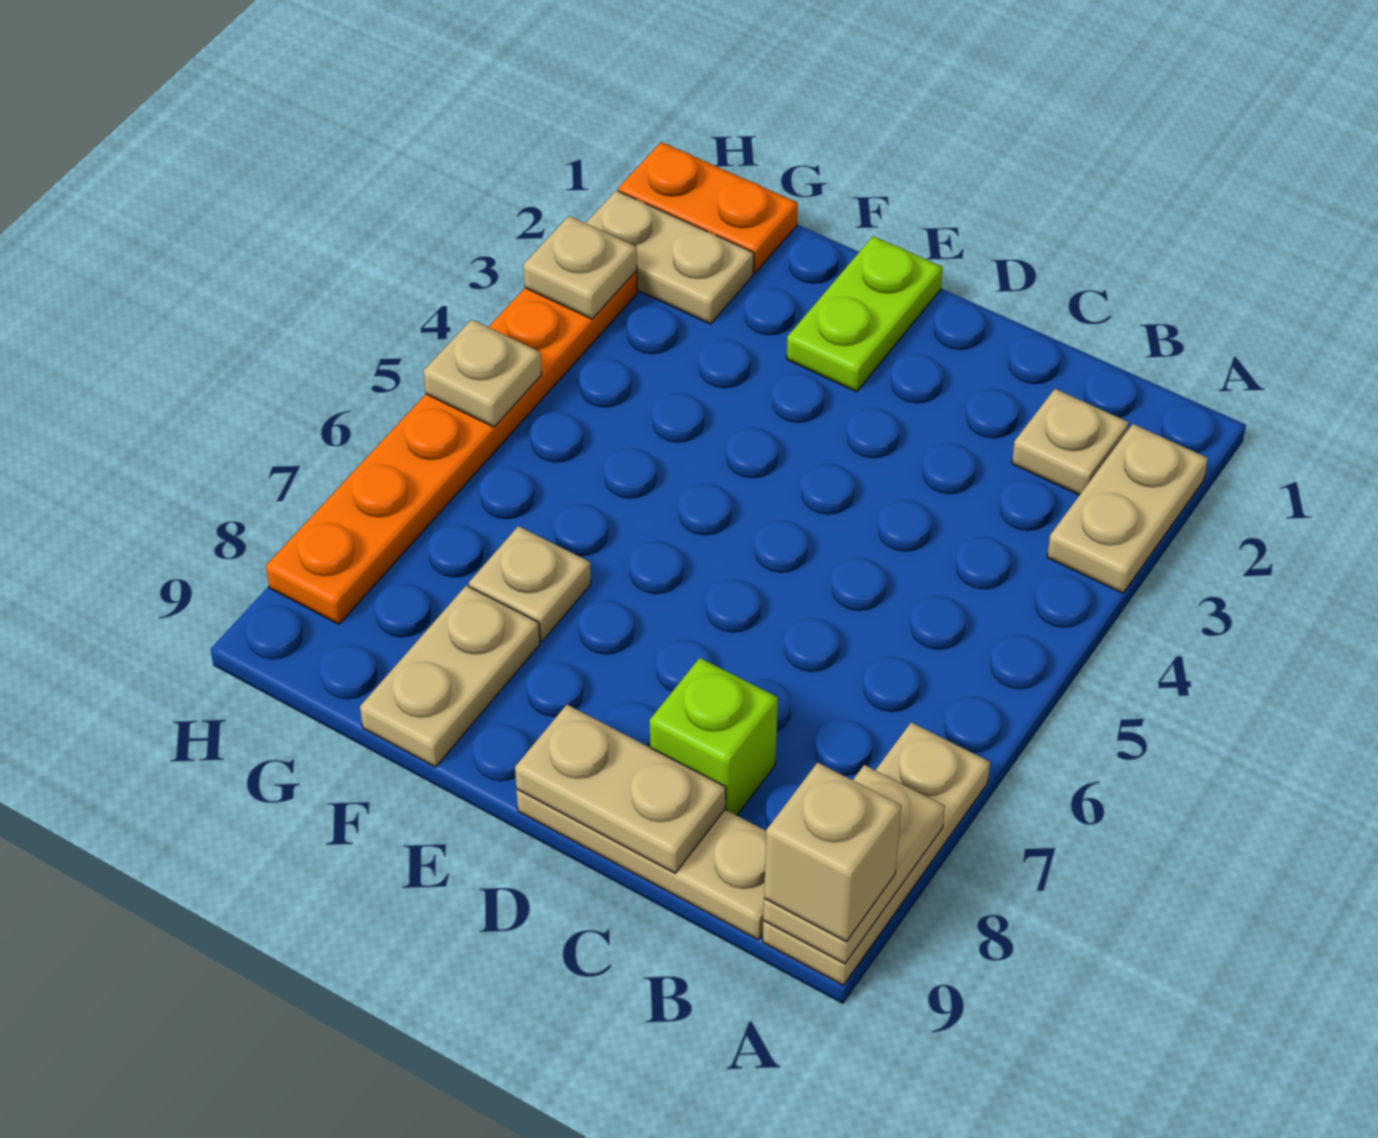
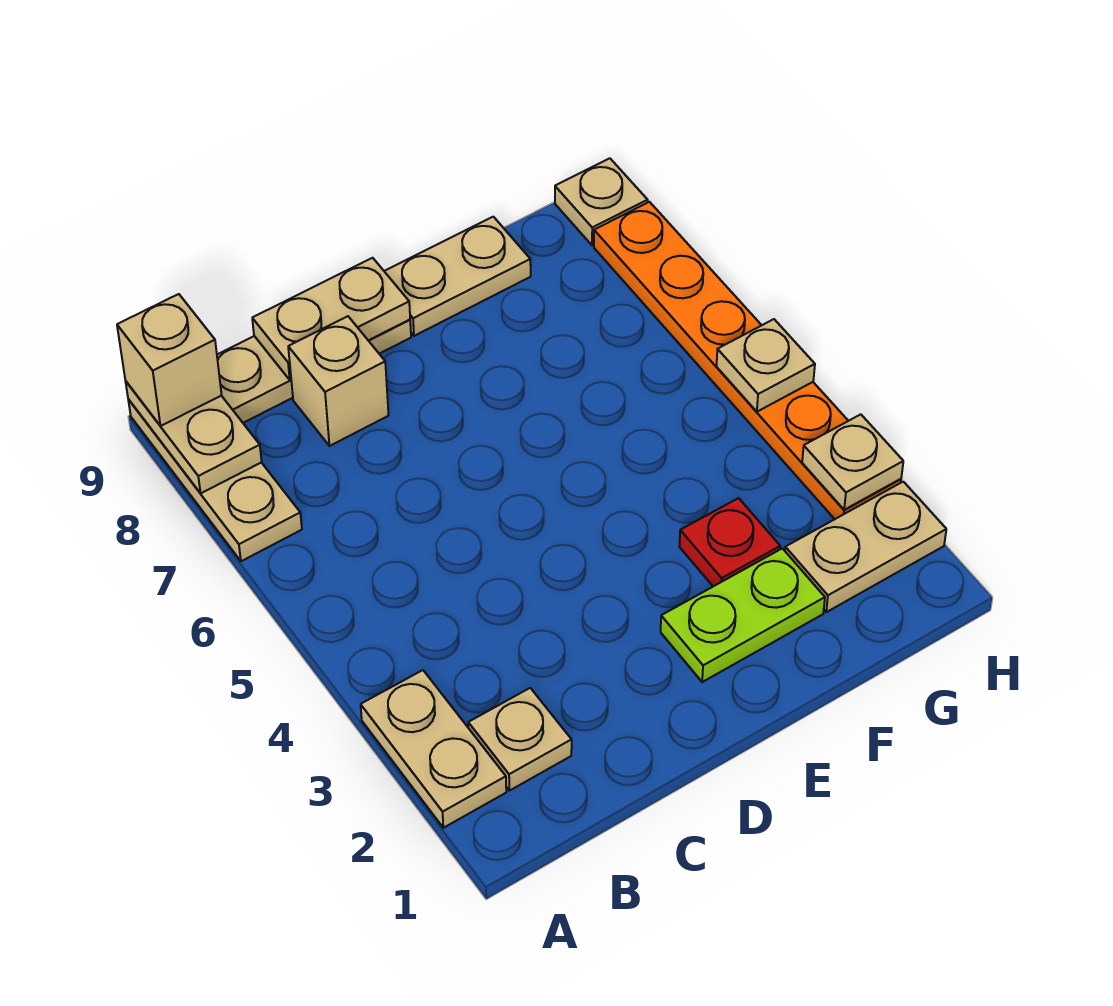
lime 1x1 brick [650,658,778,815] -> tan 1x1 brick [288,316,389,446]
lime 1x2 plate [787,236,942,392] -> lime 1x2 plate turned to [661,548,825,682]
none -> red 1x1 plate [679,498,780,586]
tan 1x1 plate [469,526,591,641] -> tan 1x1 plate moved to [555,158,648,245]
tan 1x2 plate [360,585,540,767] -> tan 1x2 plate turned to [384,217,531,336]
orange 1x2 plate [618,142,798,273] -> none

